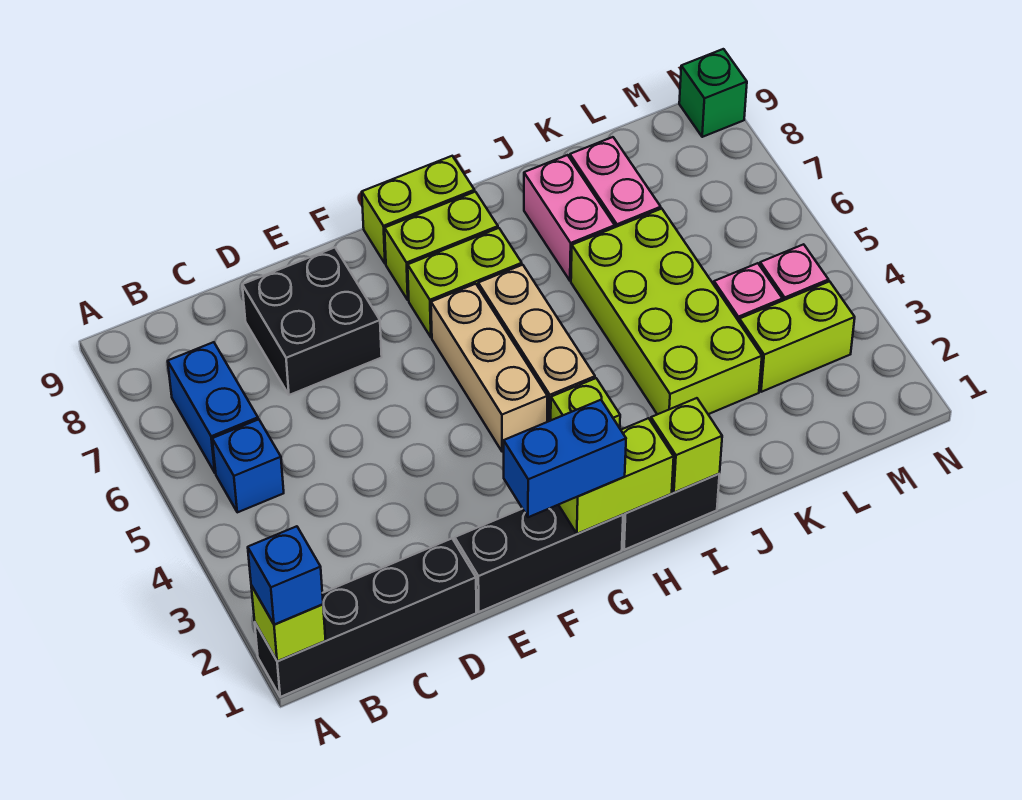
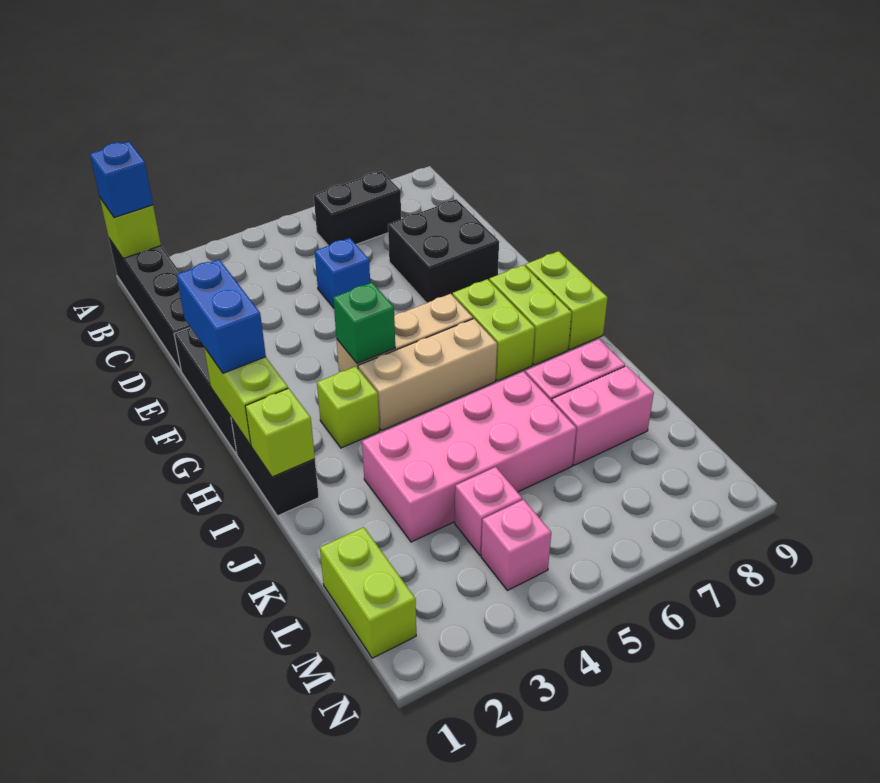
blue 1x1 brick [212,419,284,512] -> blue 1x1 brick moved to [315,238,370,308]
blue 1x2 brick [168,342,258,473] -> black 1x2 brick [314,171,401,246]
lime 2x4 brick [571,209,762,414] -> pink 2x4 brick [362,372,576,542]
lime 1x2 brick [739,281,855,392] -> lime 1x2 brick moved to [320,527,416,658]
green 1x1 brick [679,49,747,137] -> green 1x1 brick moved to [333,283,395,363]

